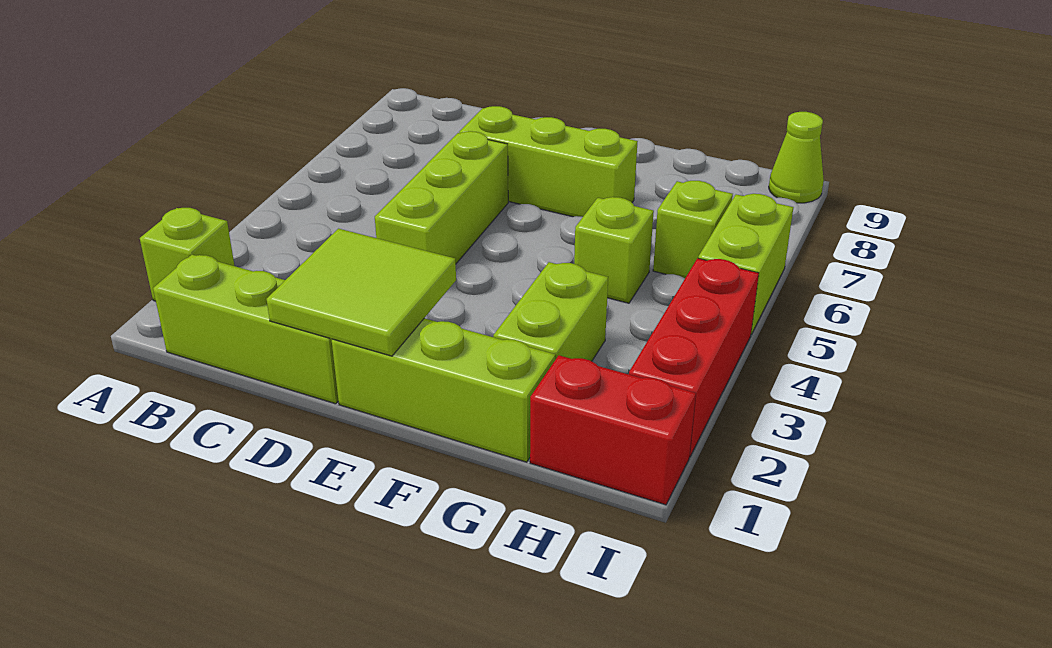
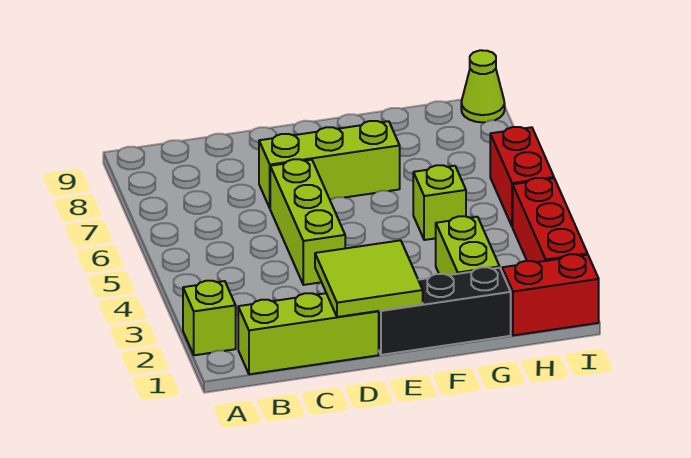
lime 1x3 brick [332,318,555,462] -> black 1x3 brick [379,267,511,355]
lime 1x1 brick [653,181,733,278] -> none
lime 1x2 brick [698,194,793,334] -> red 1x2 brick [490,127,554,227]

